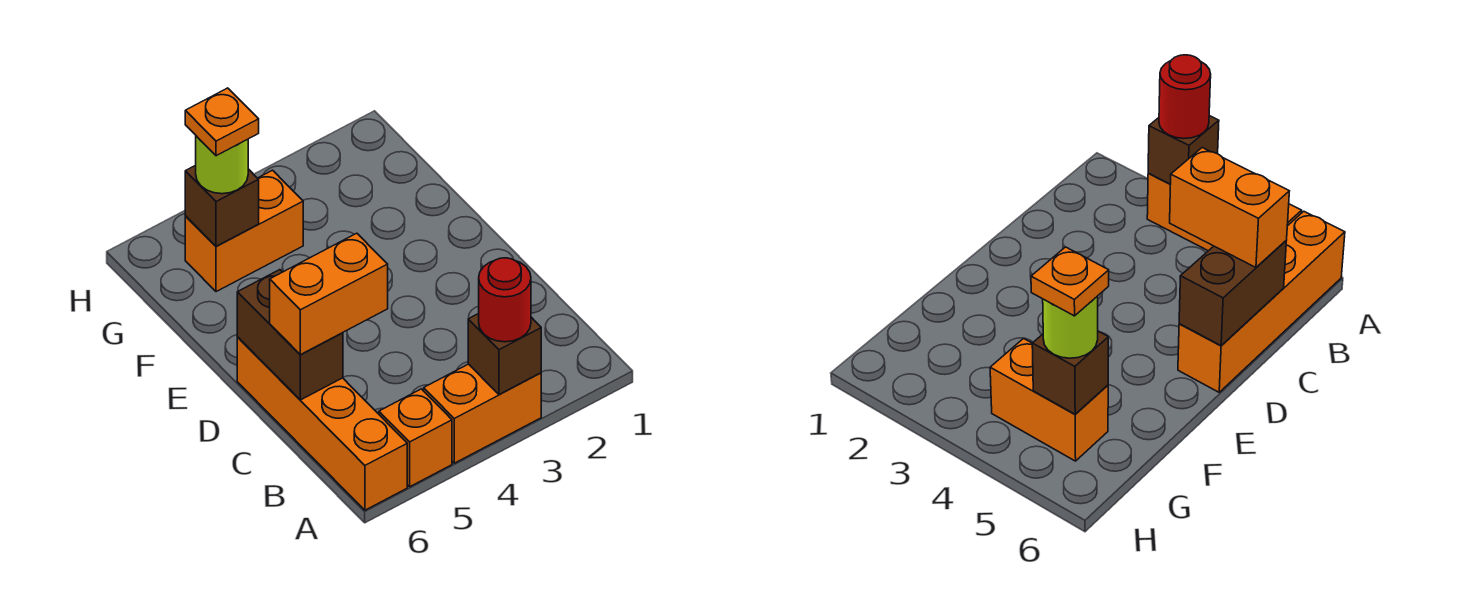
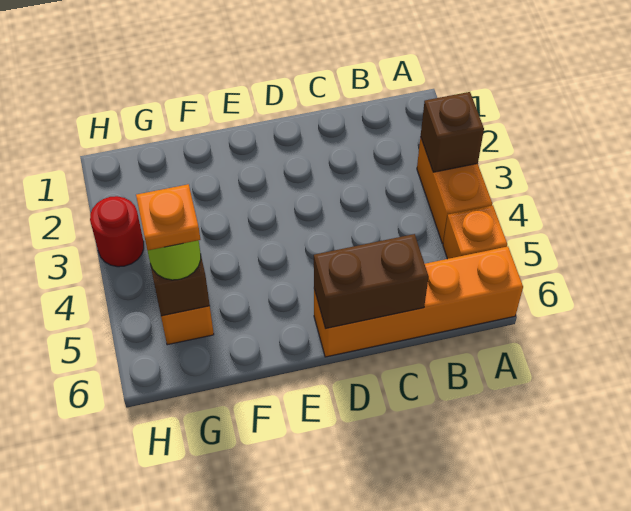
red 1x1 round brick [479,258,531,342] -> red 1x1 round brick moved to [90,196,144,267]
orange 1x2 brick [270,233,388,355] -> none

